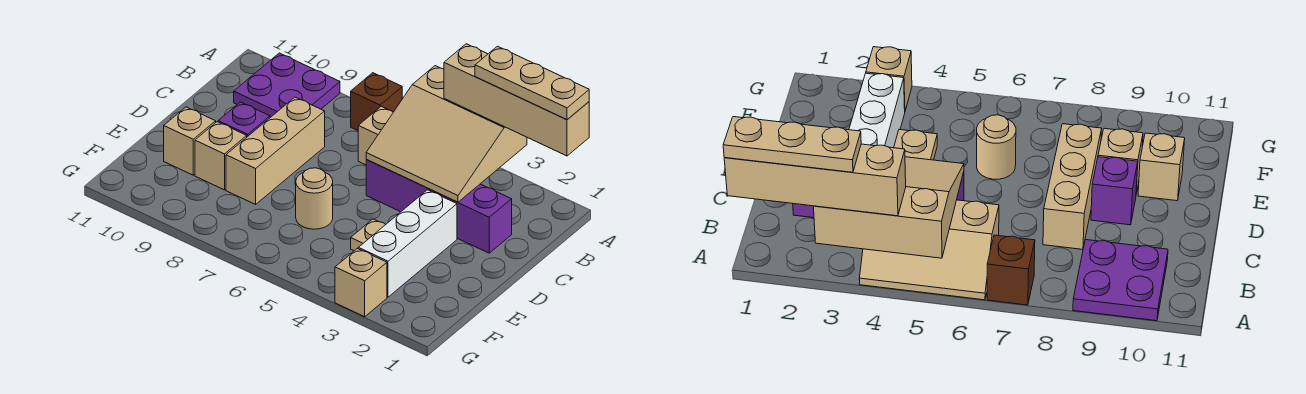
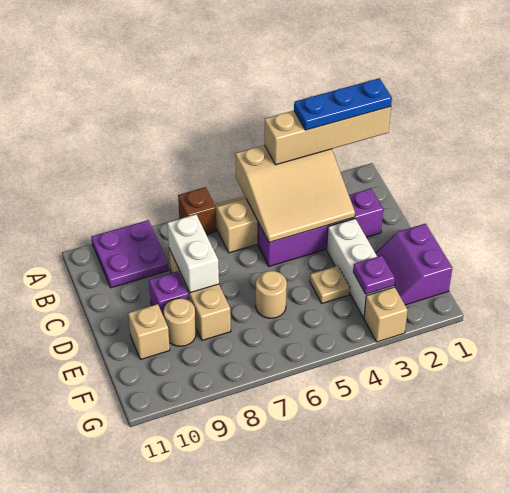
tan 1x3 plate [475,46,589,120] -> blue 1x3 plate [294,78,392,130]
none -> white 1x2 brick [167,214,219,293]
none -> purple 2x2 slope [375,224,452,305]
tan 1x1 brick [195,122,247,190] -> tan 1x1 round brick [164,298,196,346]
none -> purple 1x1 plate [353,255,395,294]

